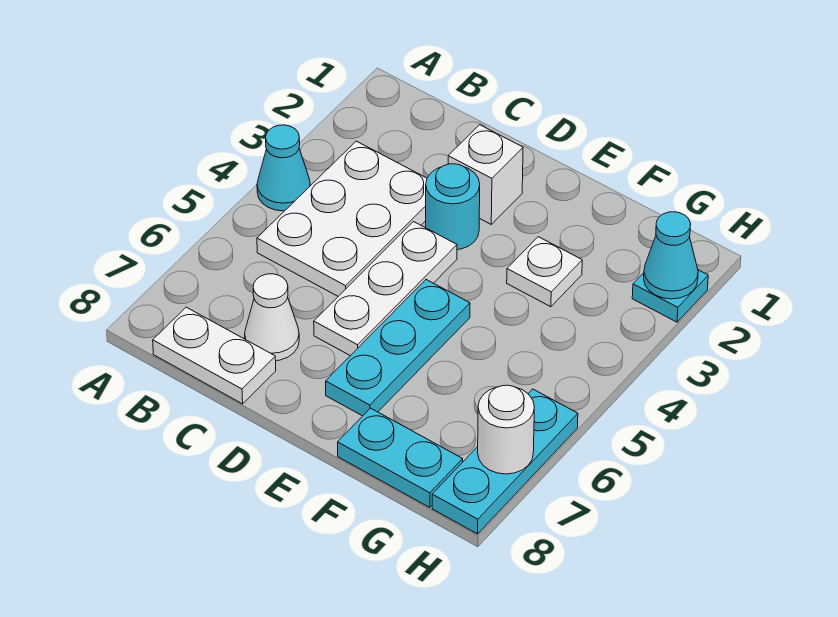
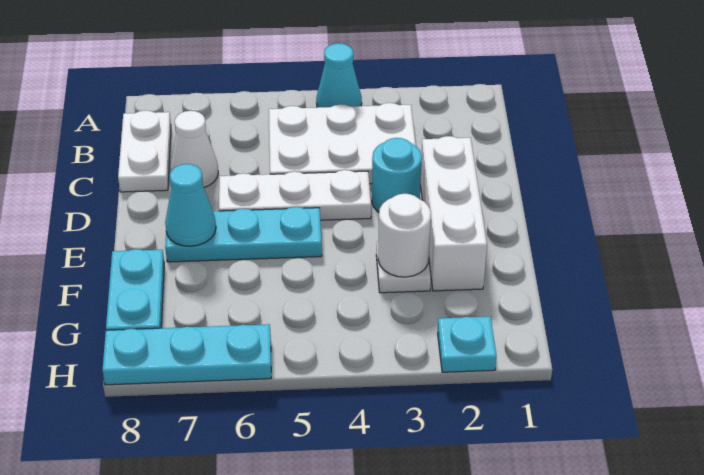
white 1x1 brick [448,125,523,224] -> white 1x3 brick [420,136,487,291]
cyan 1x1 cone [644,212,698,299] -> cyan 1x1 cone moved to [165,164,216,246]
white 1x1 round brick [478,385,534,474] -> white 1x1 round brick moved to [378,194,431,277]

